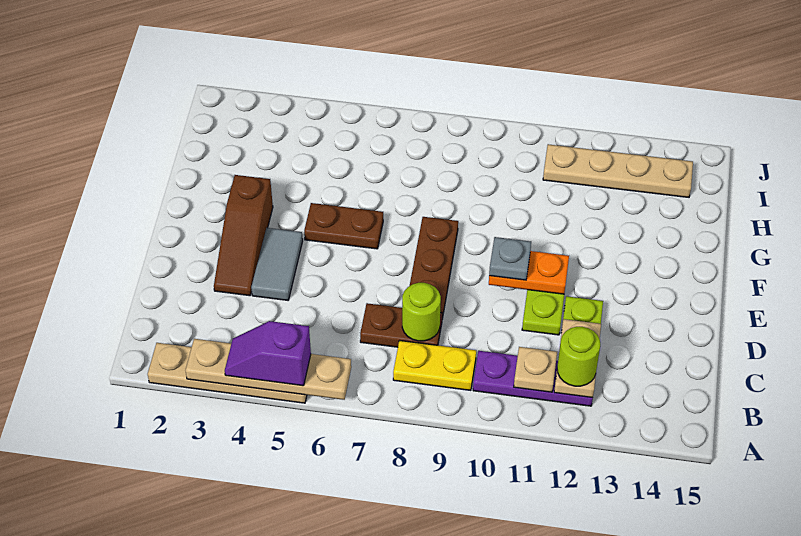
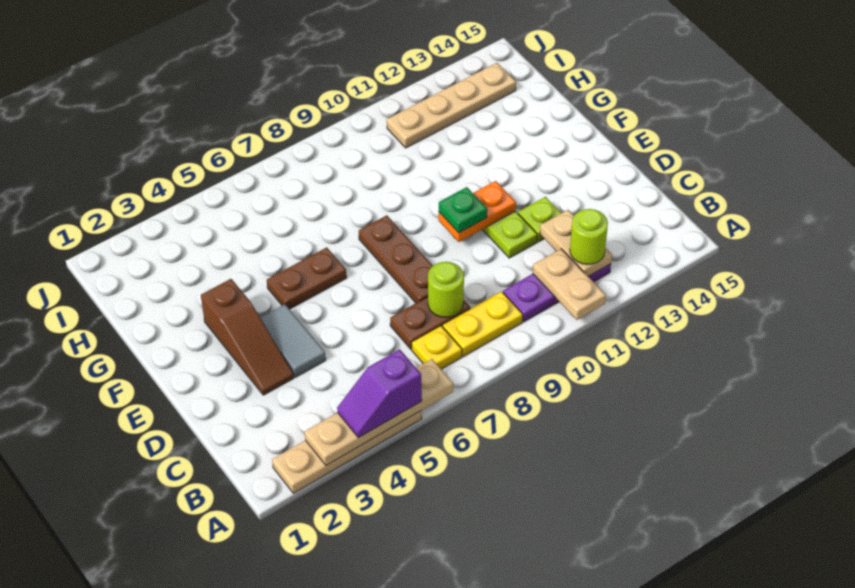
none -> yellow 1x1 plate [412,326,462,369]
tan 1x1 plate [514,347,557,392] -> tan 1x2 plate [533,249,606,320]
grey 1x1 plate [489,237,531,280] -> green 1x1 plate [439,187,487,233]

